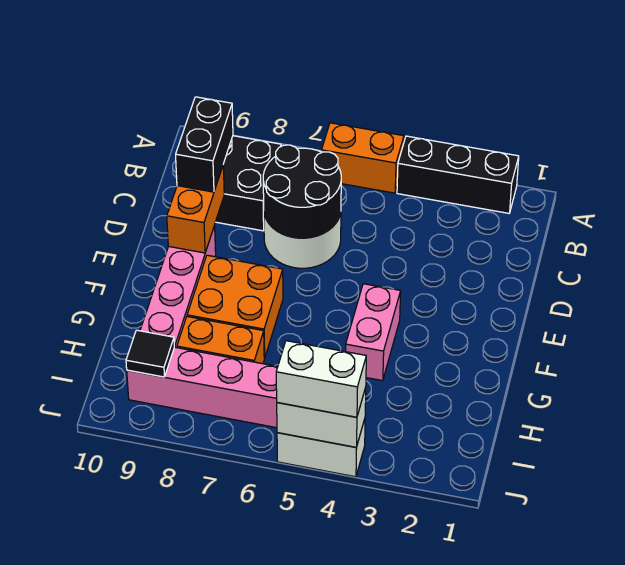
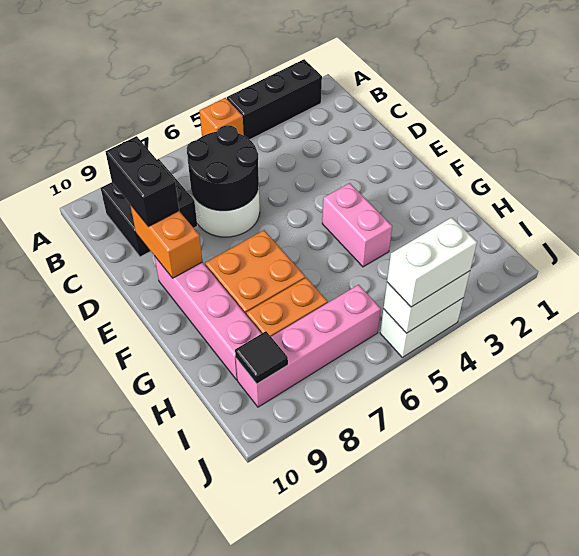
orange 1x2 brick [321,123,404,193] -> orange 1x1 brick [200,98,244,136]

